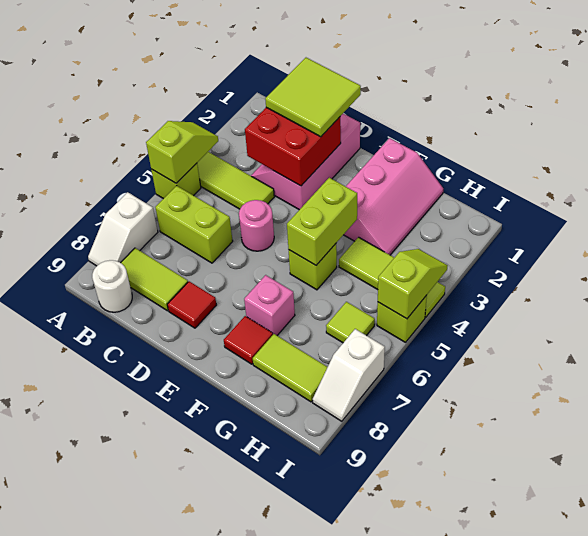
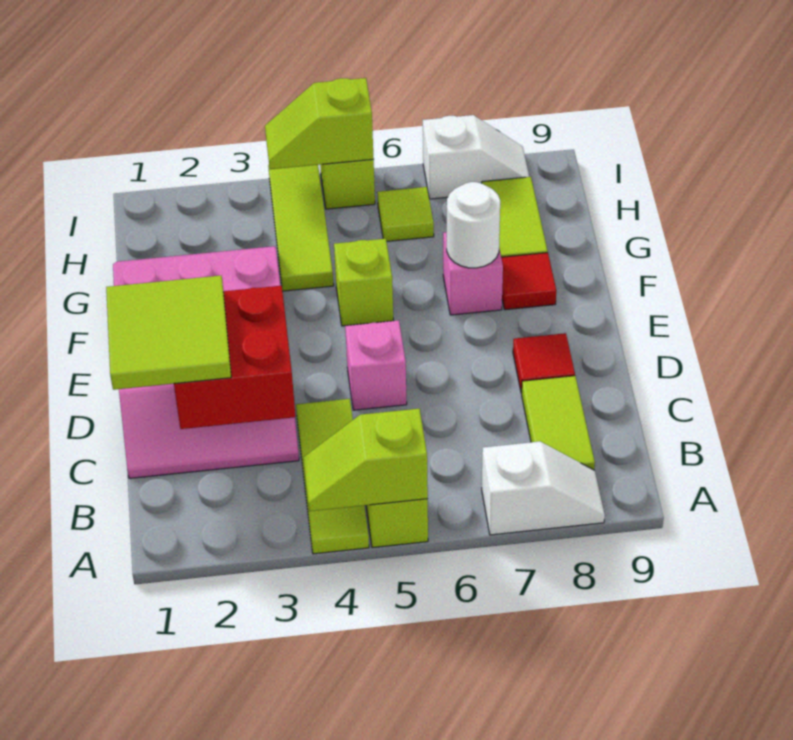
lime 1x2 brick [155,186,233,263] -> none
white 1x1 round brick [92,260,132,312] -> white 1x1 round brick moved to [447,182,500,268]
pink 1x1 round brick [239,200,274,251] -> pink 1x1 brick [345,320,407,410]
lime 1x2 brick [287,178,357,265] -> none

